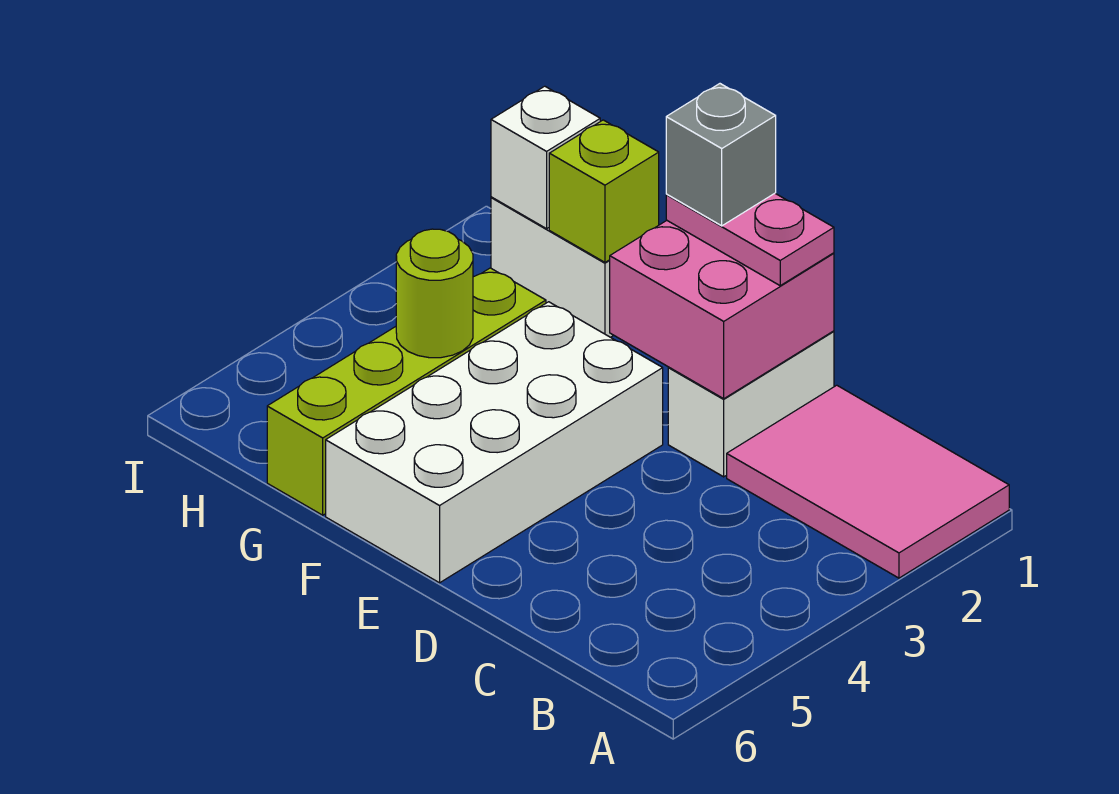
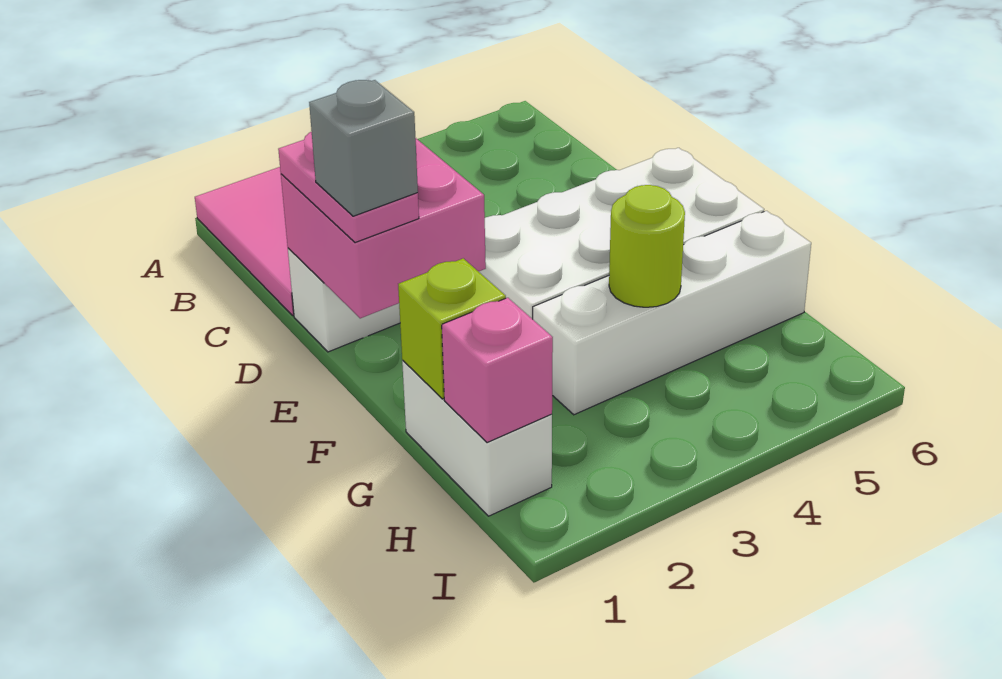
lime 1x4 brick [267,268,546,515] -> white 1x4 brick [533,211,811,415]
white 1x1 brick [491,86,600,229] -> pink 1x1 brick [442,298,553,443]

